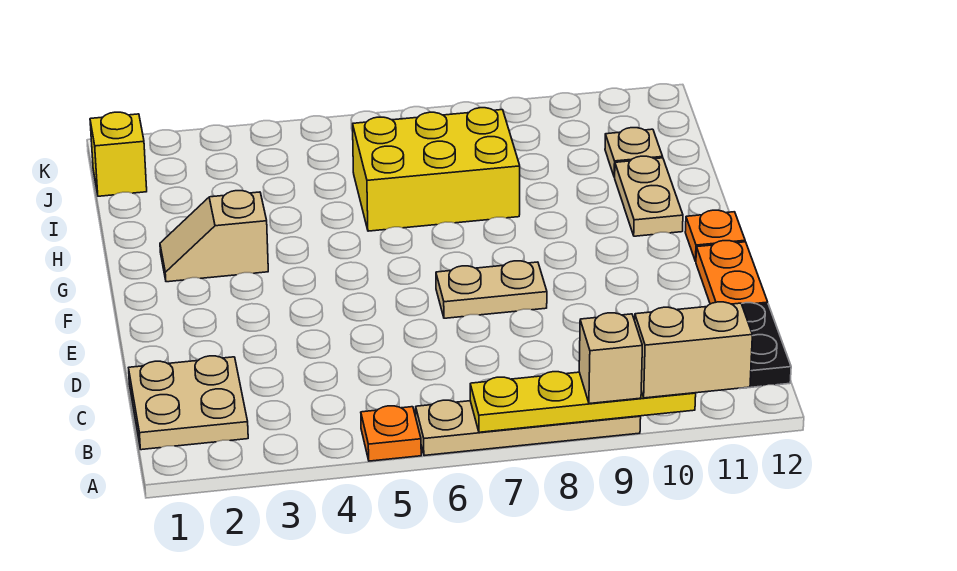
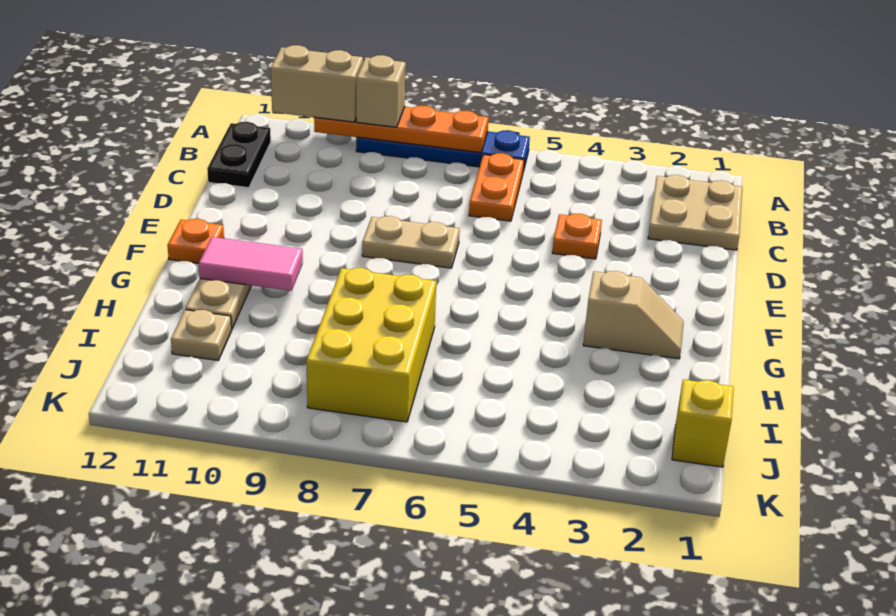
orange 1x1 plate [361,406,421,461] -> orange 1x1 plate moved to [552,214,602,259]
tan 1x4 plate [416,400,641,456] -> blue 1x4 plate [356,130,530,171]
yellow 1x4 plate [470,372,696,432] -> orange 1x4 plate [314,106,489,153]
orange 1x2 plate [696,241,768,305] -> orange 1x2 plate moved to [469,153,524,221]
none -> pink 1x2 tile [199,237,303,291]
yellow 2x3 brick [353,108,520,231] -> yellow 2x3 brick turned to [306,268,436,422]

